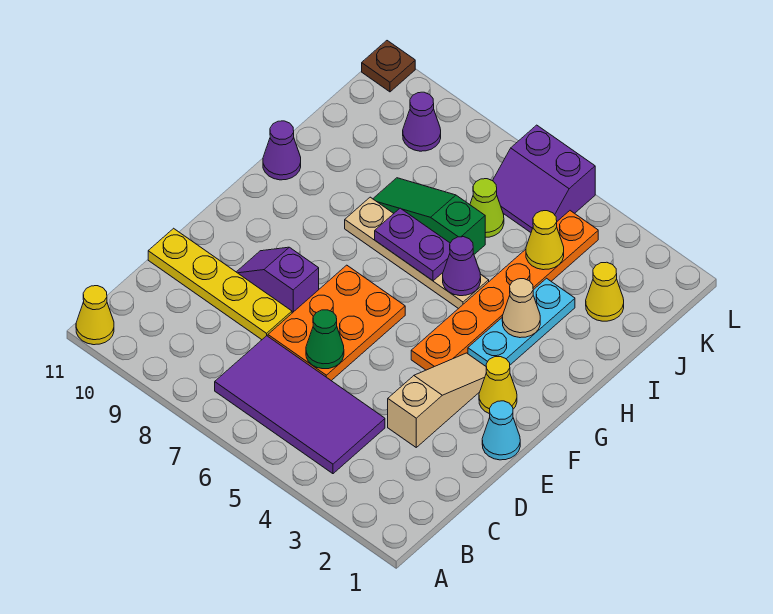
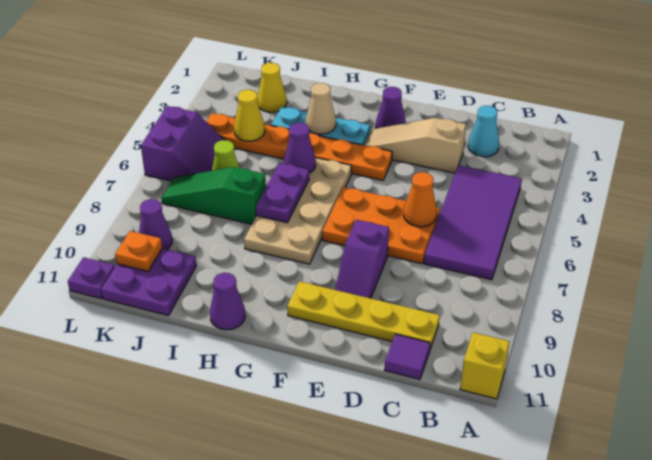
yellow 1x1 cone [76,286,114,345] -> yellow 1x1 brick [460,332,510,399]
none -> purple 1x1 tile [385,334,430,379]
green 1x1 cone [306,310,344,369] -> orange 1x1 cone [404,172,437,227]
yellow 1x4 plate [148,228,292,340] -> yellow 1x4 plate turned to [287,281,440,349]
cyan 1x1 cone [482,401,520,460] -> cyan 1x1 cone moved to [468,106,499,157]
yellow 1x1 cone [479,357,517,414] -> purple 1x1 cone [376,87,406,129]
tan 1x4 plate [345,197,489,309] -> tan 2x4 plate [244,157,351,264]
green 1x3 slope [373,178,485,254] -> green 1x3 slope turned to [161,167,266,224]
none -> purple 2x2 plate [101,248,196,316]
none -> orange 1x1 plate [115,231,162,271]
brown 1x1 plate [362,41,415,92] -> purple 1x1 plate [68,257,115,298]

